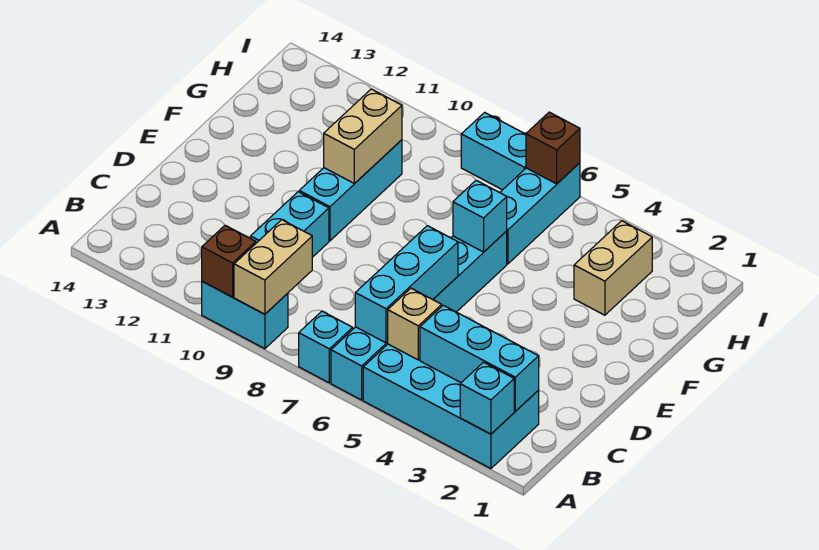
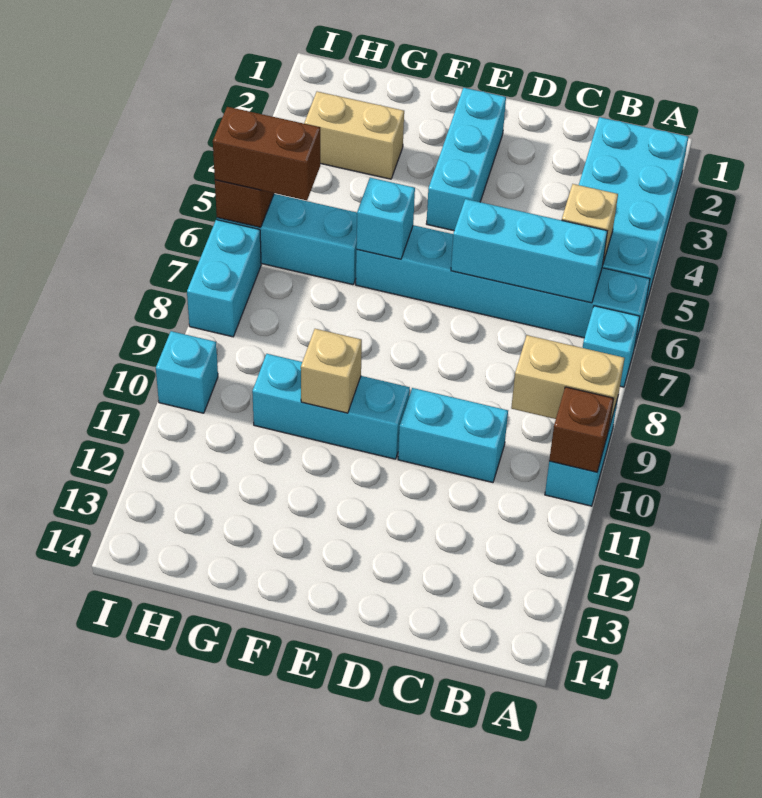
cyan 1x1 brick [460,362,514,434] -> cyan 1x1 brick moved to [156,331,218,413]
cyan 1x3 brick [420,305,539,411] -> cyan 1x3 brick moved to [426,88,506,231]
tan 1x2 brick [324,89,402,184] -> tan 1x1 brick [301,329,362,413]
none -> brown 1x2 brick [213,107,320,200]

